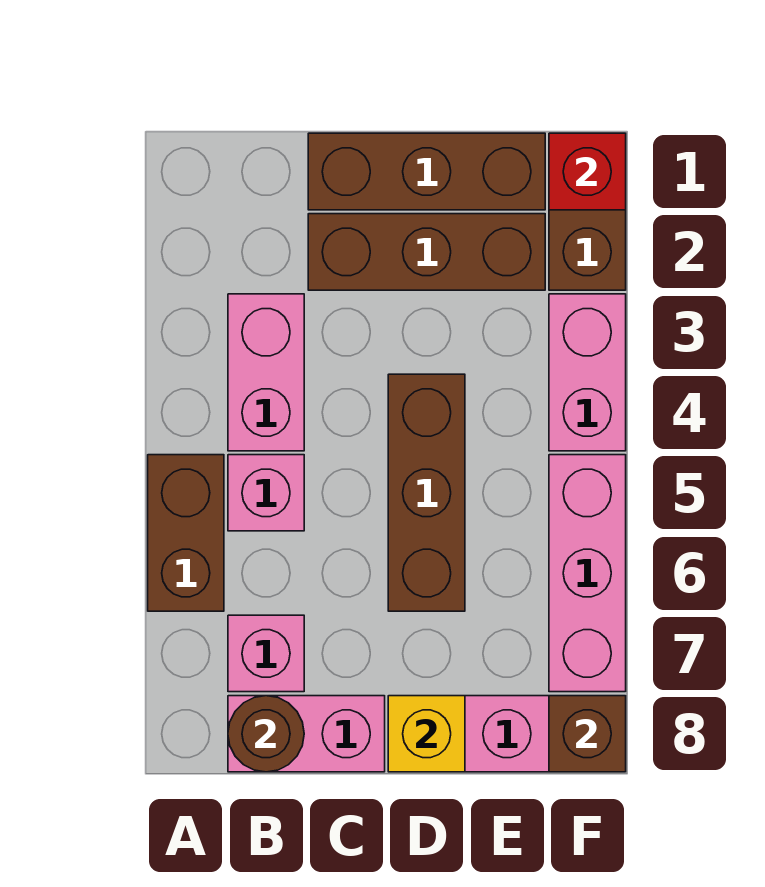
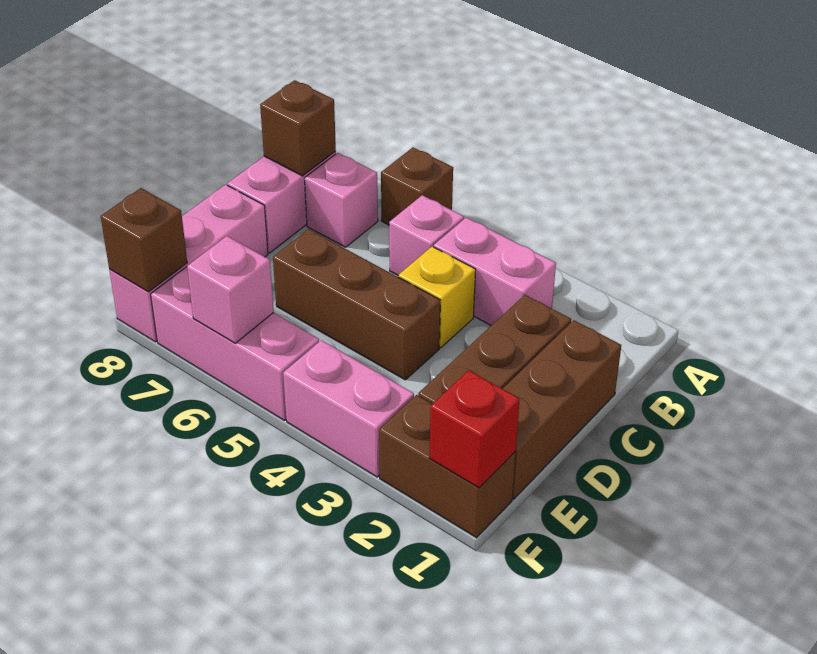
brown 1x2 brick [148,455,224,611] -> brown 1x1 brick [381,148,453,225]
brown 1x1 round brick [228,696,304,772] -> brown 1x1 brick [260,80,336,176]
yellow 1x1 brick [388,696,465,772] -> yellow 1x1 brick moved to [398,246,476,348]
none -> pink 1x1 brick [187,236,274,343]

